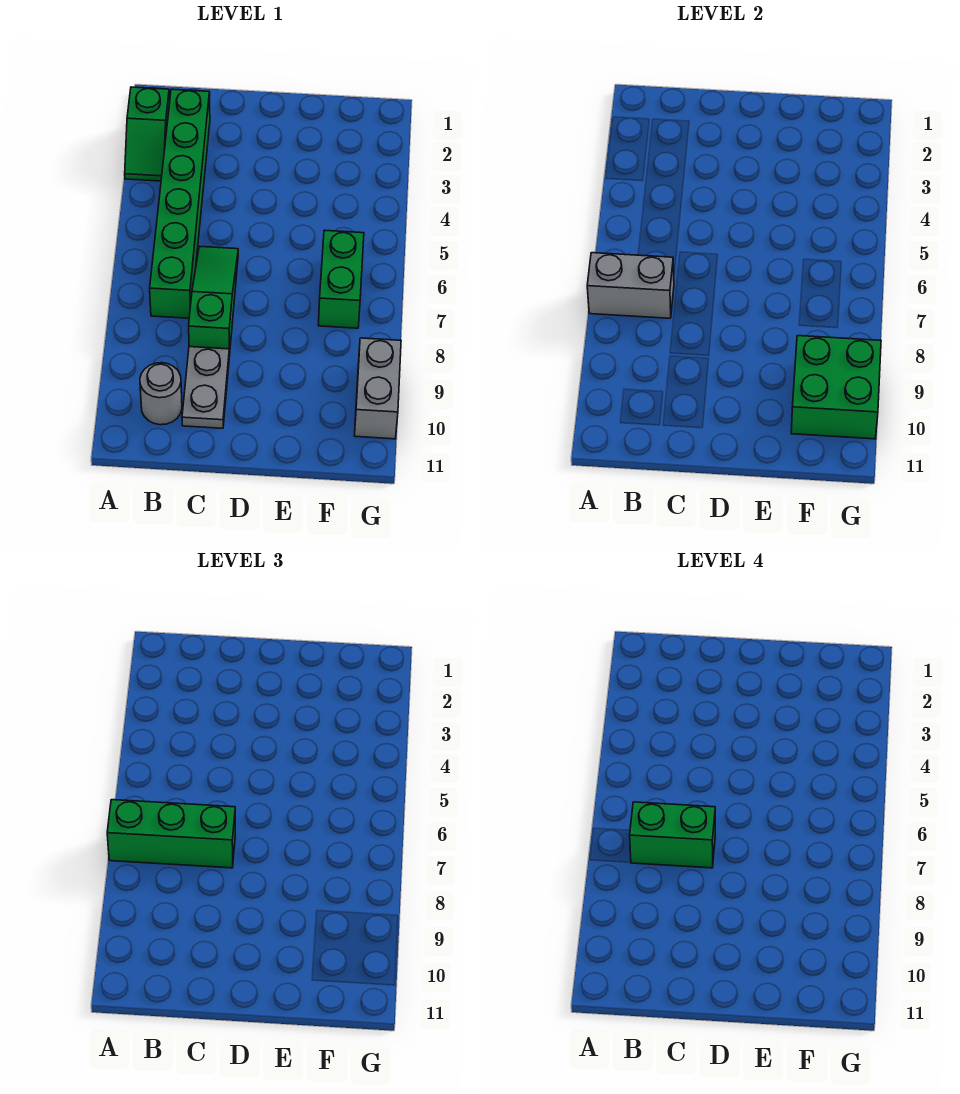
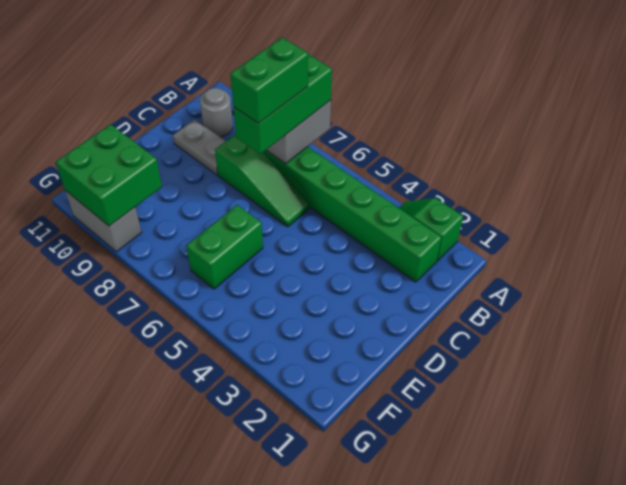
green 1x2 brick [318,230,364,328] -> green 1x2 brick turned to [186,205,263,289]

